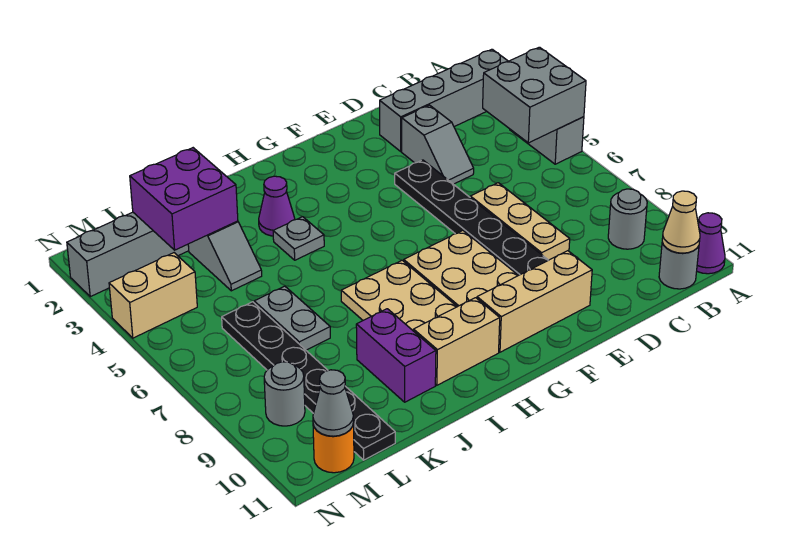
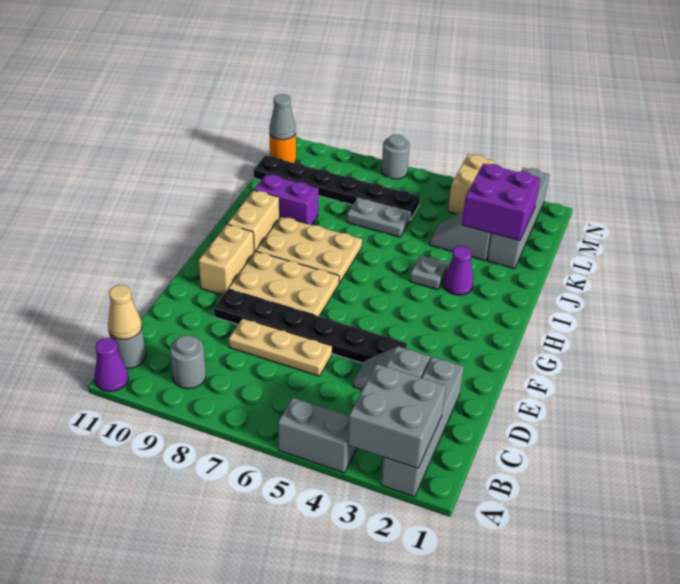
grey 2x2 brick [483,47,586,143] -> grey 2x2 brick moved to [348,364,446,468]
tan 1x3 brick [477,251,592,352] -> tan 1x2 brick [199,224,254,295]
grey 1x1 round brick [264,362,305,426] -> grey 1x1 round brick moved to [381,135,410,179]

